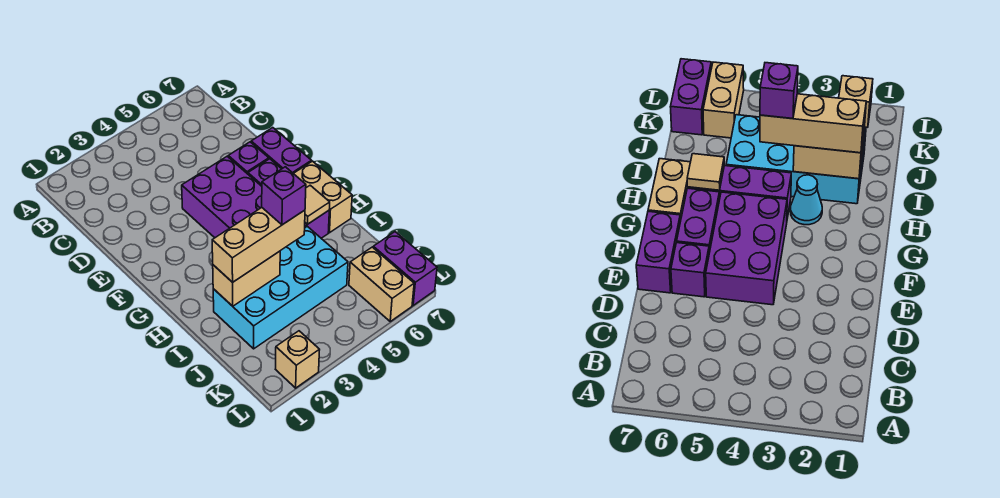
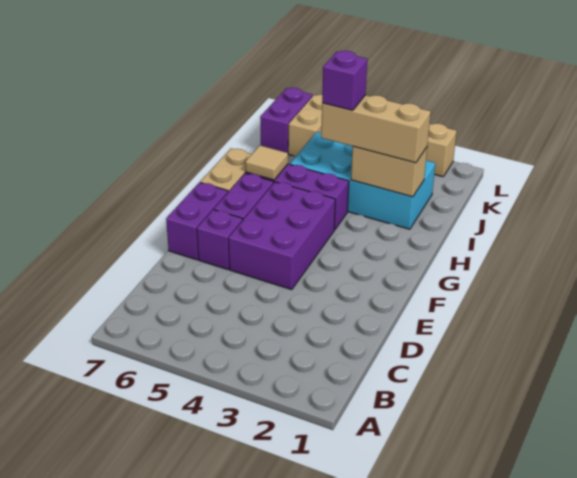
cyan 1x1 cone [790,175,822,225] -> none

